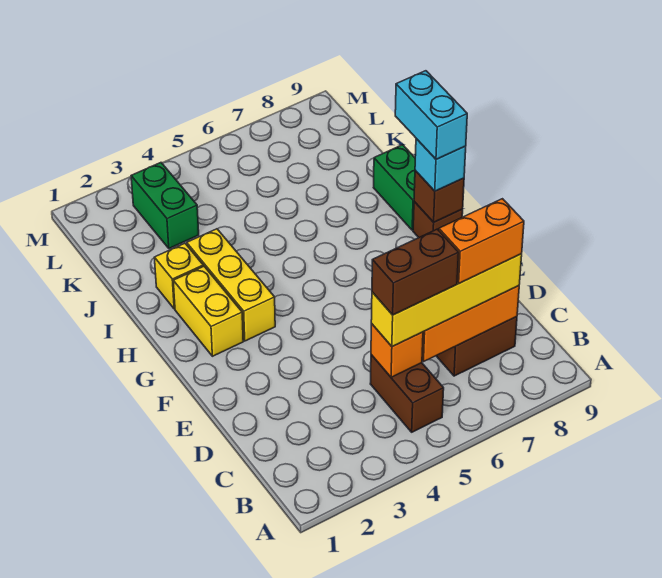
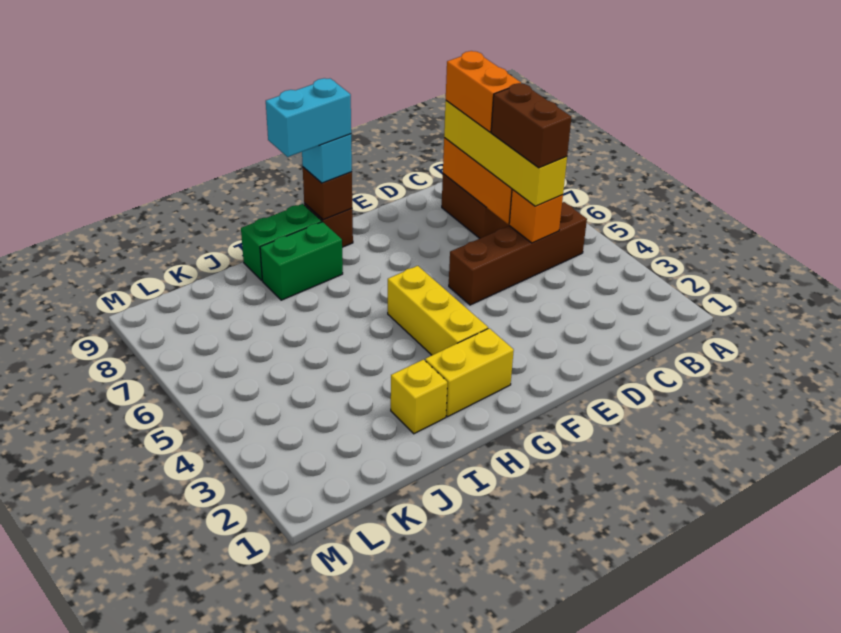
brown 1x2 brick [370,355,444,432] -> brown 1x4 brick [449,202,587,305]
yellow 1x3 brick [187,229,275,341] -> yellow 1x3 brick turned to [388,266,488,355]
green 1x2 brick [131,163,199,248] -> green 1x2 brick moved to [260,222,343,300]

